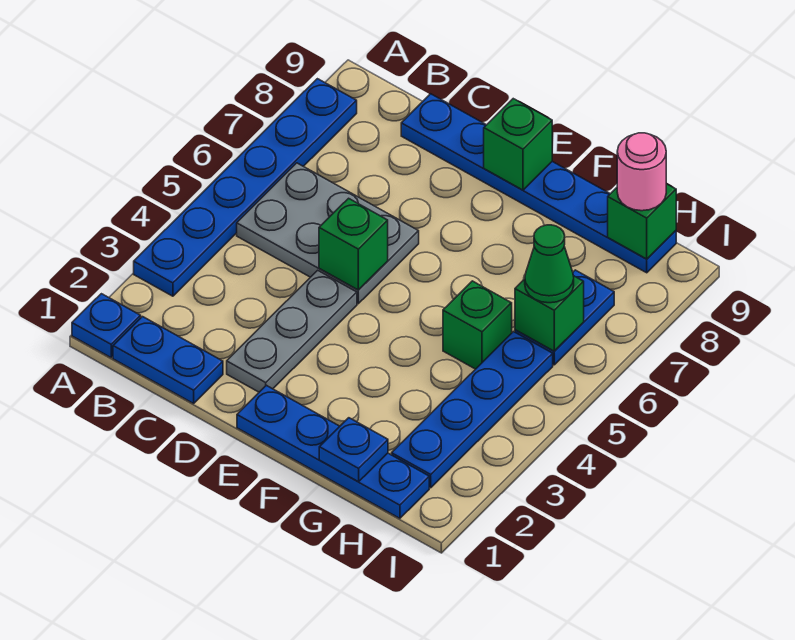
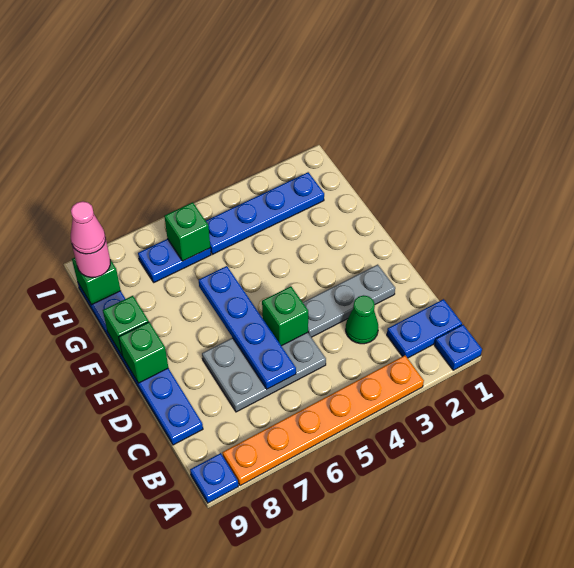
blue 1x6 plate [134,79,357,296] -> orange 1x6 plate [222,355,424,486]
blue 1x2 plate [113,317,223,404] -> blue 1x2 plate turned to [387,299,462,358]
grey 2x3 plate [237,163,419,304] -> grey 2x3 plate turned to [202,332,326,412]
blue 1x4 plate [237,385,429,518] -> blue 1x4 plate moved to [199,266,296,389]
blue 1x1 plate [319,418,388,482] -> blue 1x1 plate moved to [190,453,238,503]
green 1x1 brick [443,281,512,369] -> green 1x1 brick moved to [103,296,149,356]
green 1x1 cone [525,225,574,303] -> green 1x1 cone moved to [346,295,378,344]
none -> pink 1x1 cone [71,201,105,254]

